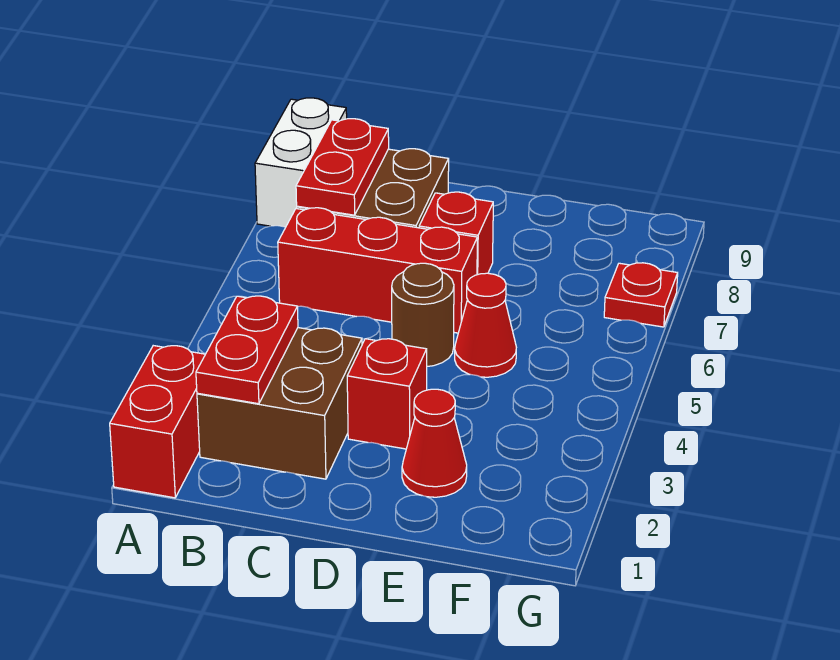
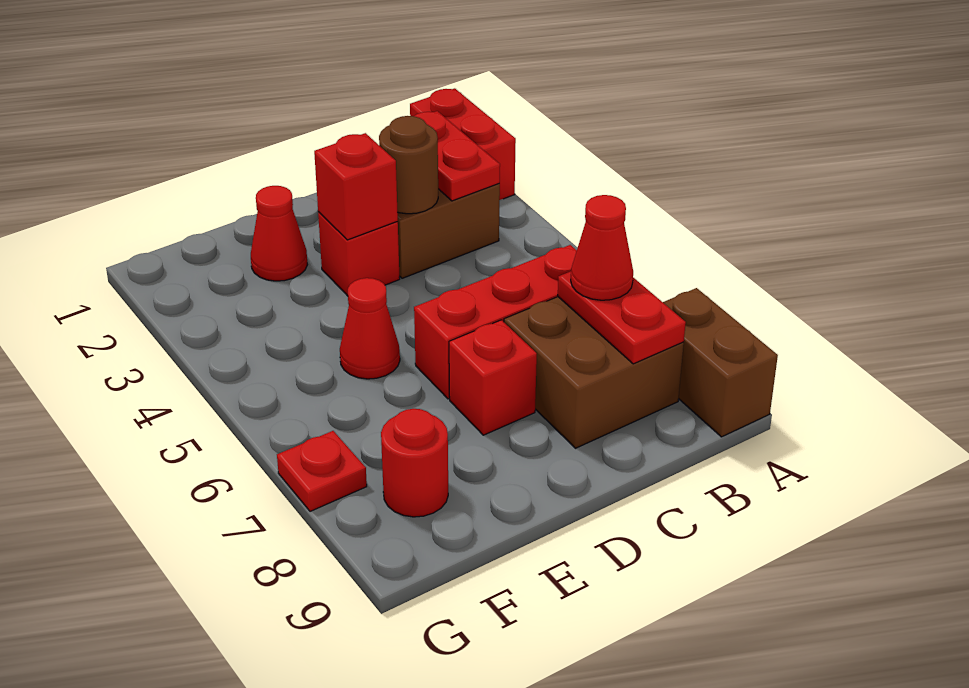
white 1x2 brick [255,98,347,227] -> brown 1x2 brick [663,288,778,437]
none -> red 1x1 cone [571,195,633,300]
none -> red 1x1 brick [314,133,398,240]
brown 1x1 round brick [392,263,454,366] -> brown 1x1 round brick moved to [379,116,438,214]
none -> red 1x1 round brick [381,409,448,517]

